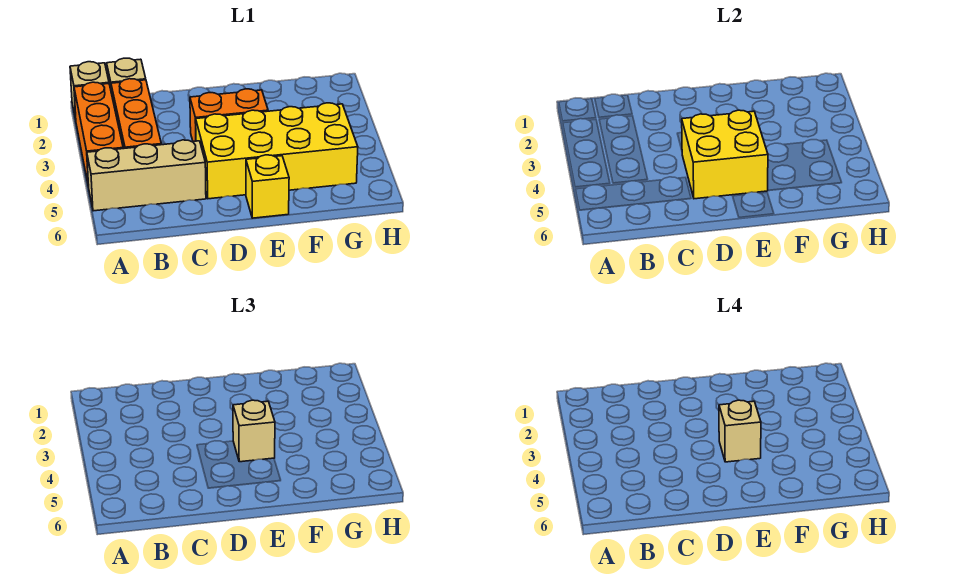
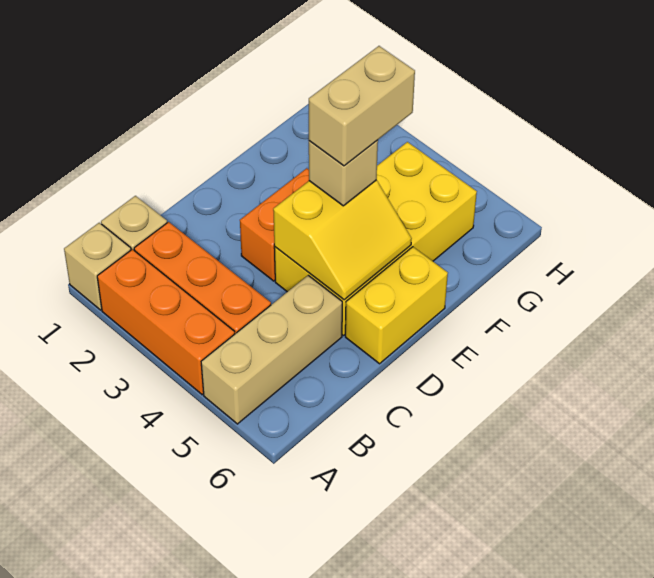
yellow 2x2 brick [682,110,768,199] -> yellow 2x2 slope [273,180,412,300]
tan 1x1 brick [719,400,761,462] -> tan 1x2 brick [309,46,415,166]
yellow 1x1 brick [246,155,289,218] -> yellow 1x2 brick [345,247,448,364]

